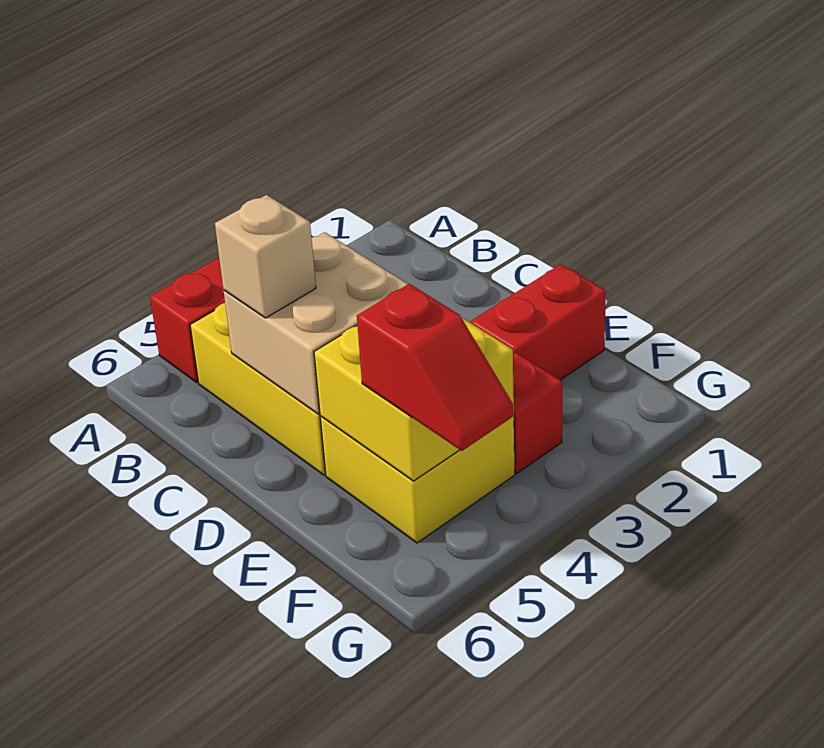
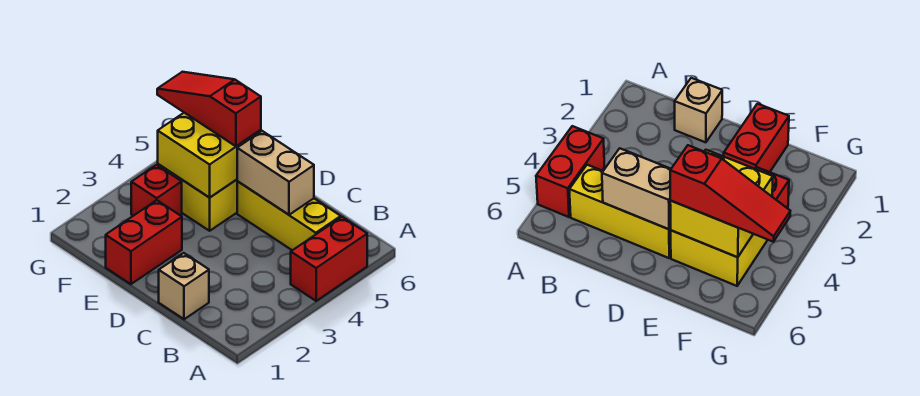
tan 2x2 brick [224,232,408,414] -> tan 1x2 brick [237,131,314,215]
tan 1x1 brick [215,195,316,318] -> tan 1x1 brick moved to [159,253,209,319]
red 1x2 slope [357,284,513,451] -> red 1x3 slope [157,72,261,146]

